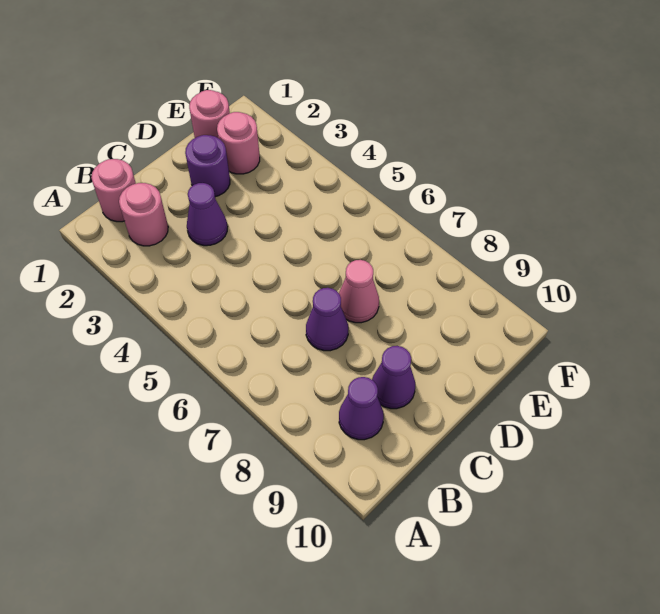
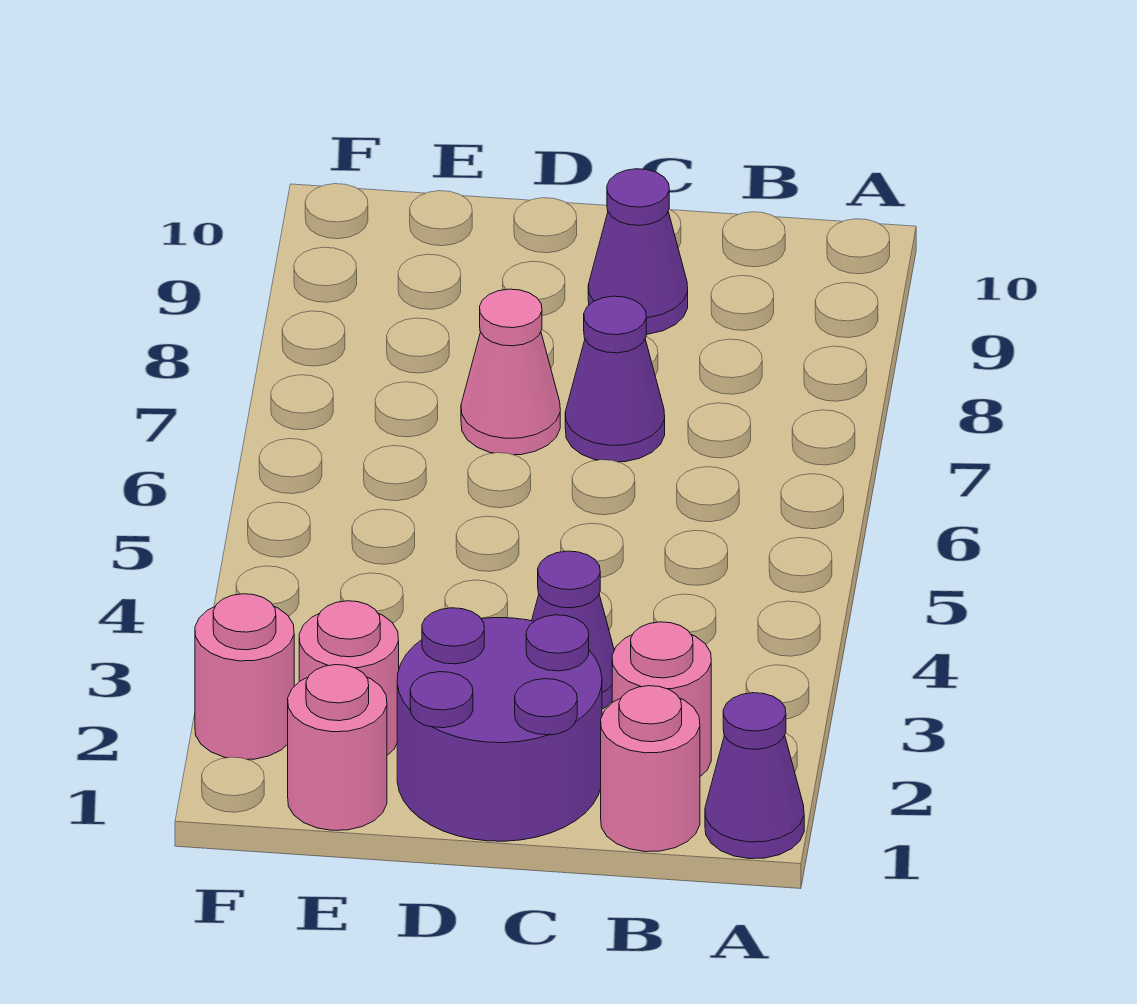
purple 1x1 cone [339,377,384,440] -> purple 1x1 cone moved to [705,693,804,859]
purple 1x1 round brick [185,135,230,197] -> purple 2x2 round brick [397,608,602,841]
none -> pink 1x1 round brick [195,594,294,759]

